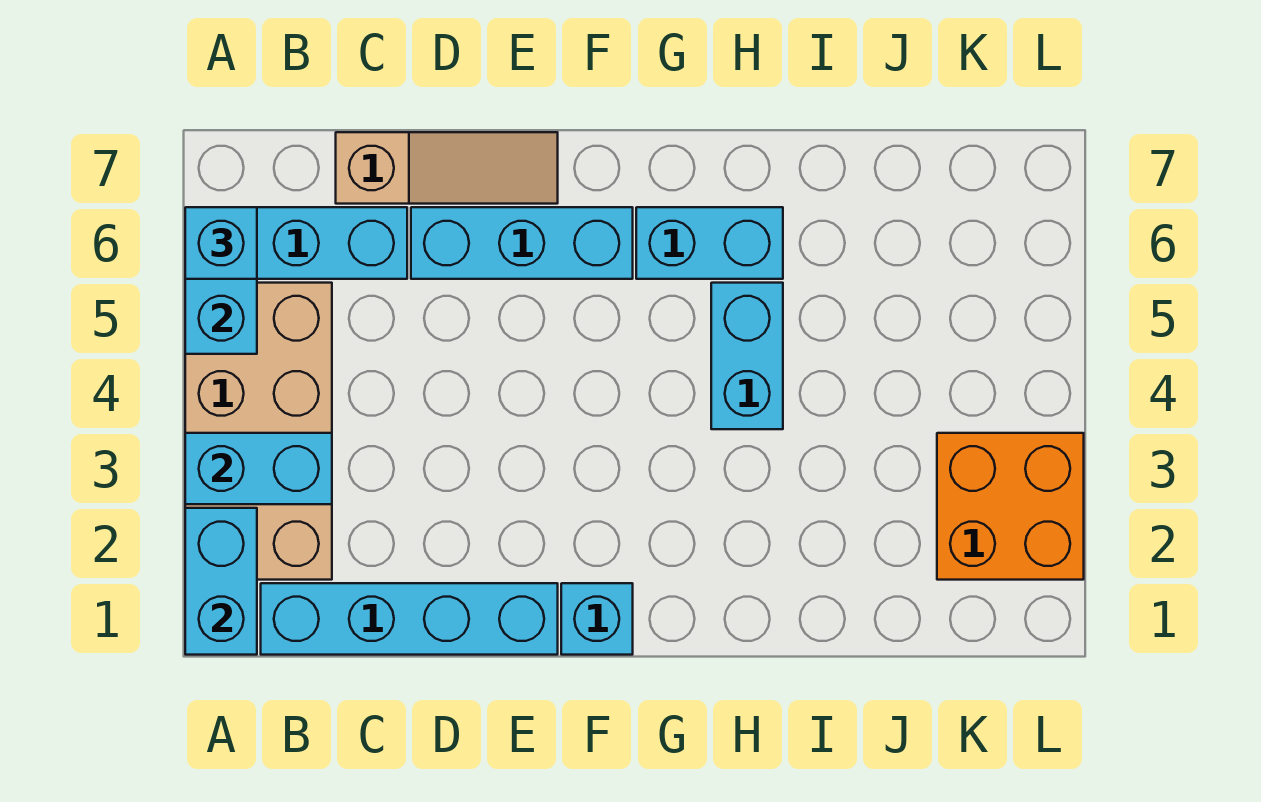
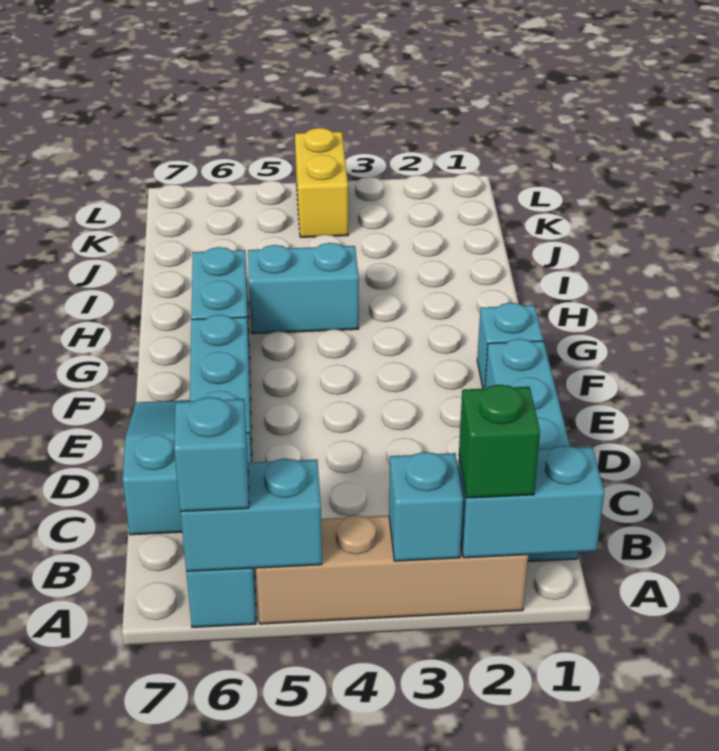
tan 2x4 brick [185,283,332,580] -> tan 1x4 brick [256,515,528,624]
none -> green 1x1 brick [459,385,540,498]
cyan 1x2 brick [185,433,332,504] -> cyan 1x1 brick [389,452,463,561]
tan 1x3 slope [336,132,558,204] -> cyan 1x3 slope [123,400,190,535]
orange 2x2 brick [937,433,1084,580] -> none
none -> yellow 1x2 brick [295,128,348,237]

